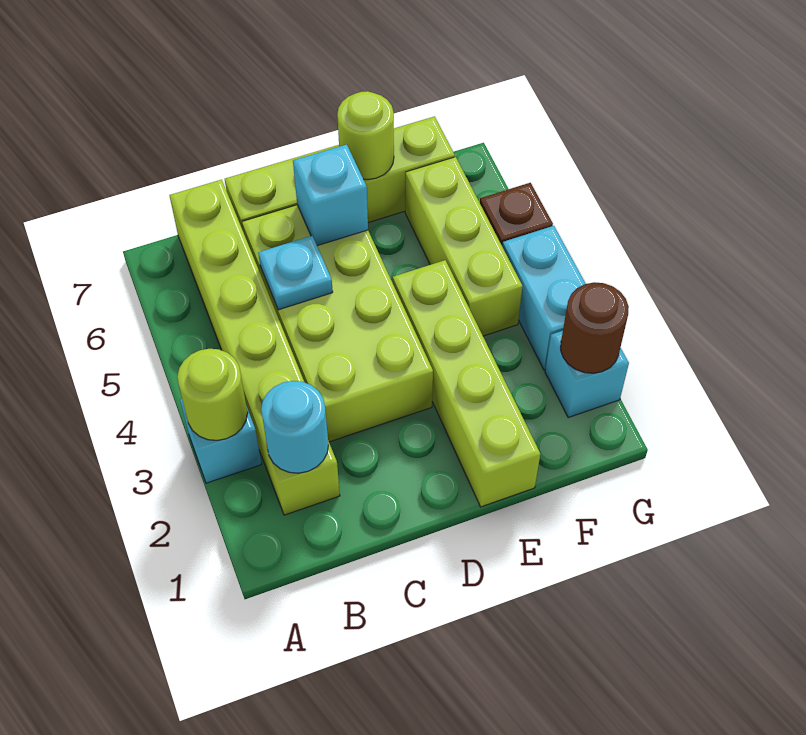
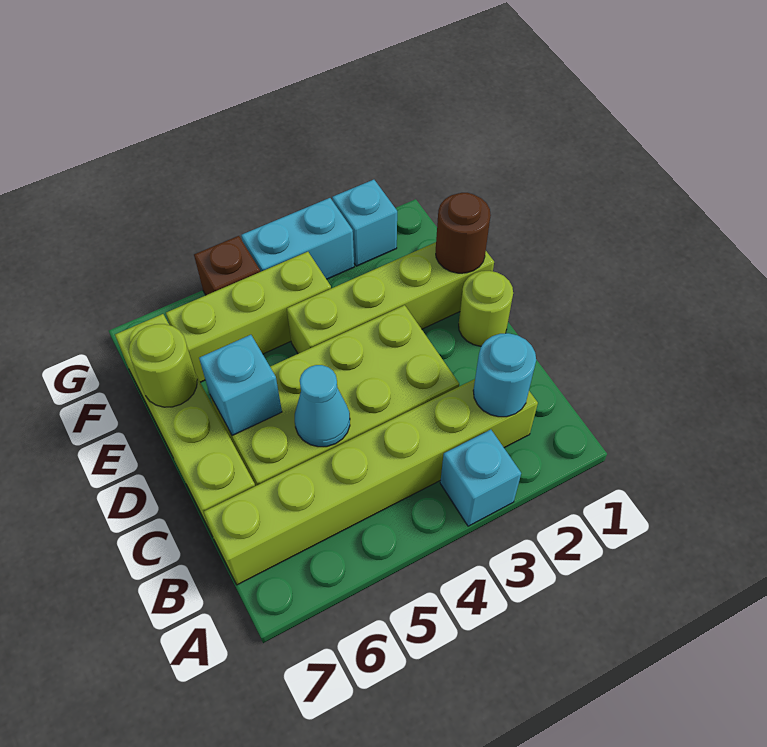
lime 1x1 round brick [177,349,248,440] -> lime 1x1 round brick moved to [459,271,513,346]
cyan 1x1 plate [258,236,333,310] -> cyan 1x1 cone [295,365,350,447]
brown 1x1 round brick [561,282,629,373] -> brown 1x1 round brick moved to [436,193,491,273]

